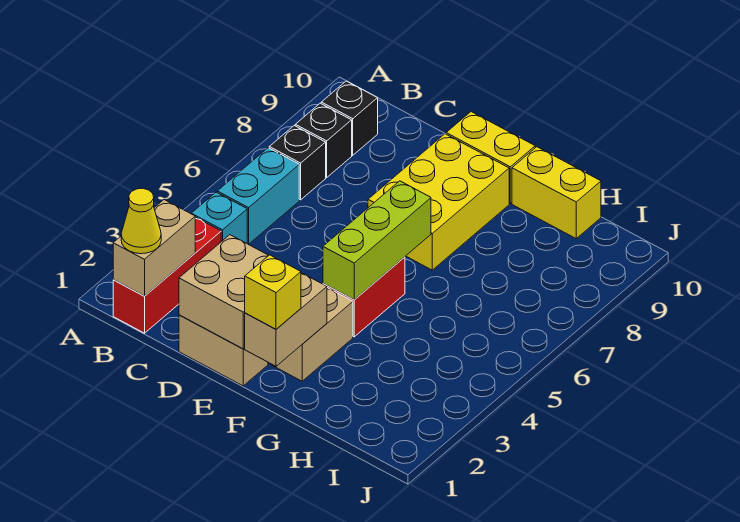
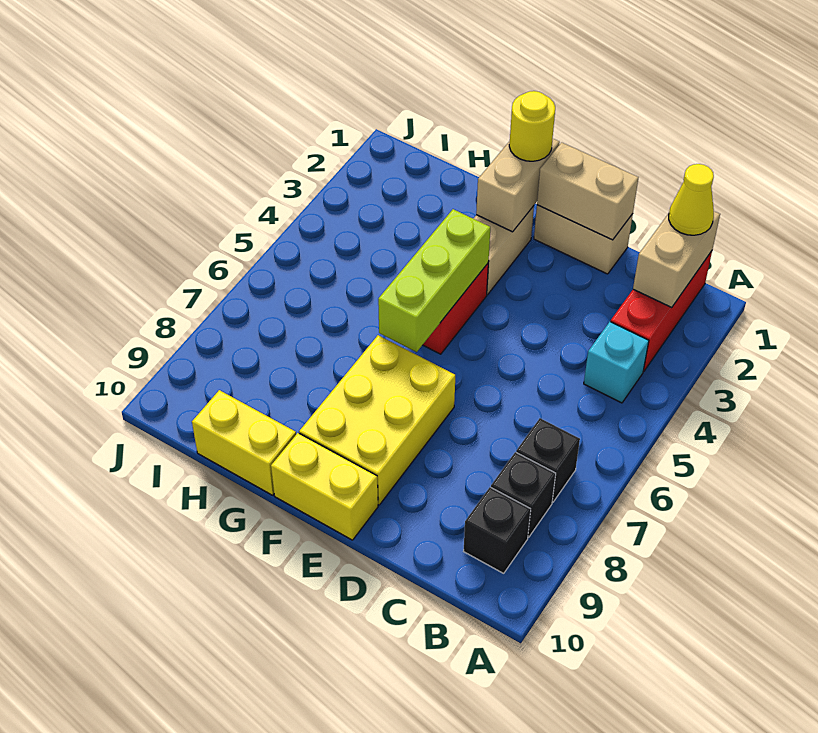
cyan 1x2 brick [217,148,299,244] -> none
tan 2x2 brick [179,235,269,349] -> tan 1x2 brick [537,142,638,240]
yellow 1x1 brick [245,255,301,329] -> yellow 1x1 round brick [509,91,555,161]

